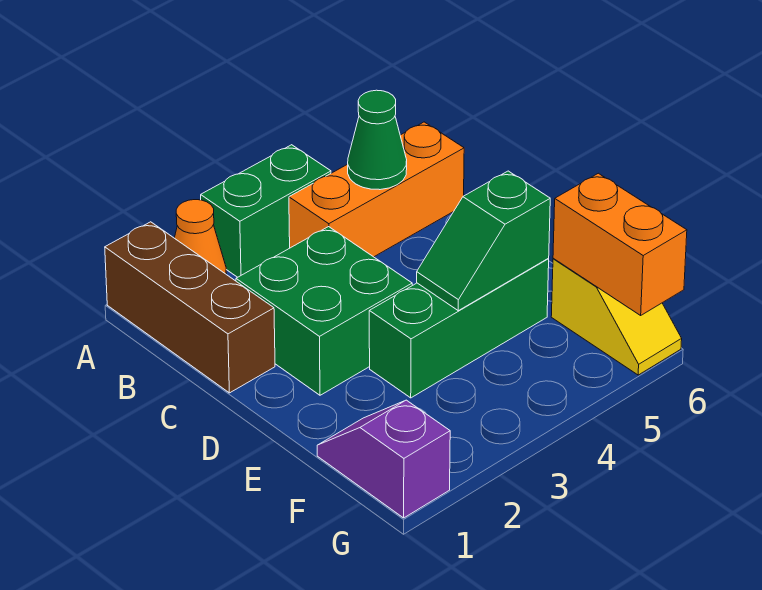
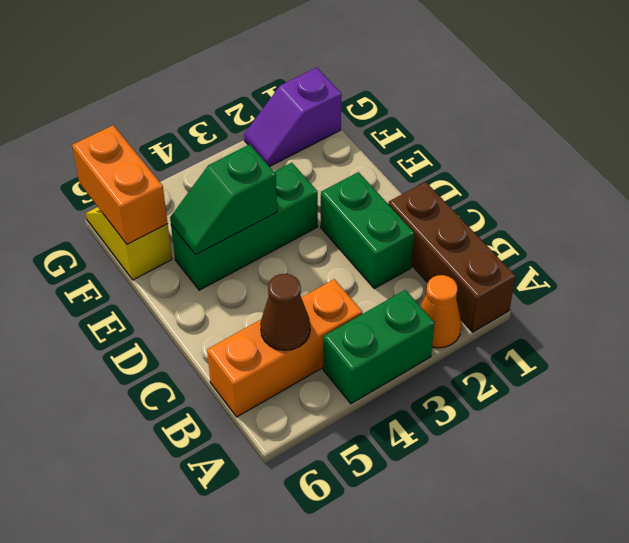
green 1x1 cone [348,90,407,190] -> brown 1x1 cone [260,274,310,350]
green 2x2 brick [236,227,412,395] -> green 1x2 brick [321,172,414,289]
green 1x2 slope [417,171,550,311] -> green 1x2 slope turned to [170,144,277,255]
purple 1x2 slope [317,400,450,518] -> purple 1x2 slope turned to [244,68,342,167]

